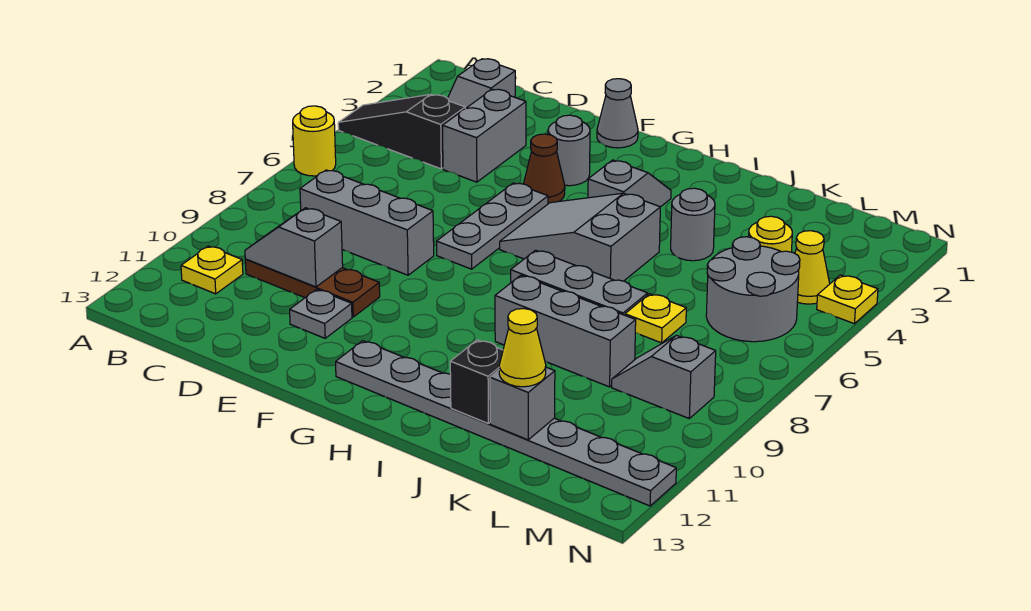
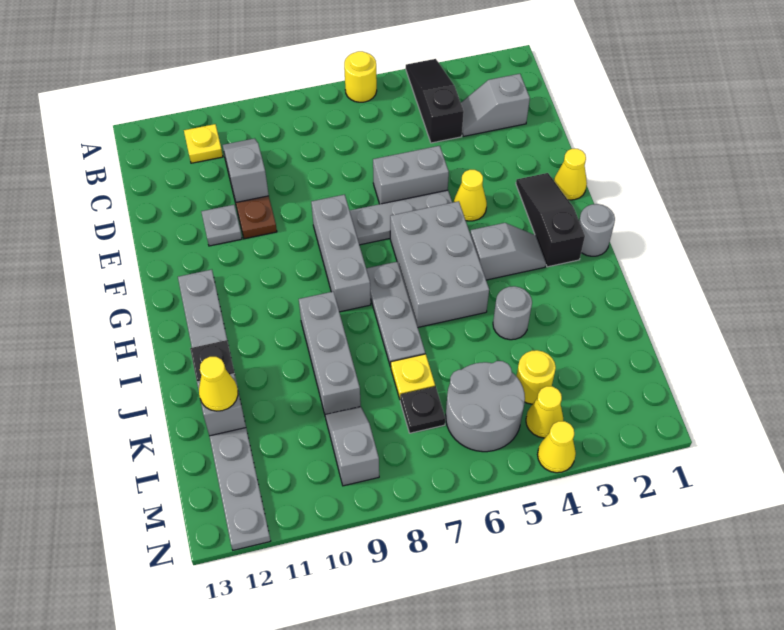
grey 1x3 brick [300,170,434,275] -> grey 1x3 brick moved to [311,195,371,312]
grey 1x2 brick [443,89,526,182] -> grey 1x2 brick moved to [373,146,449,204]
grey 1x1 cone [597,79,638,148] -> yellow 1x1 cone [554,149,587,200]
none -> black 1x3 slope [516,173,585,267]
grey 1x1 round brick [548,115,590,186] -> grey 1x1 round brick moved to [579,204,615,256]
brown 1x1 cone [524,134,565,204] -> yellow 1x1 cone [454,170,487,221]
grey 2x3 slope [500,193,660,281] -> grey 2x3 brick [390,201,489,327]
none -> black 1x1 plate [400,387,445,433]
yellow 1x1 plate [817,275,878,324] -> yellow 1x1 cone [538,421,576,473]

